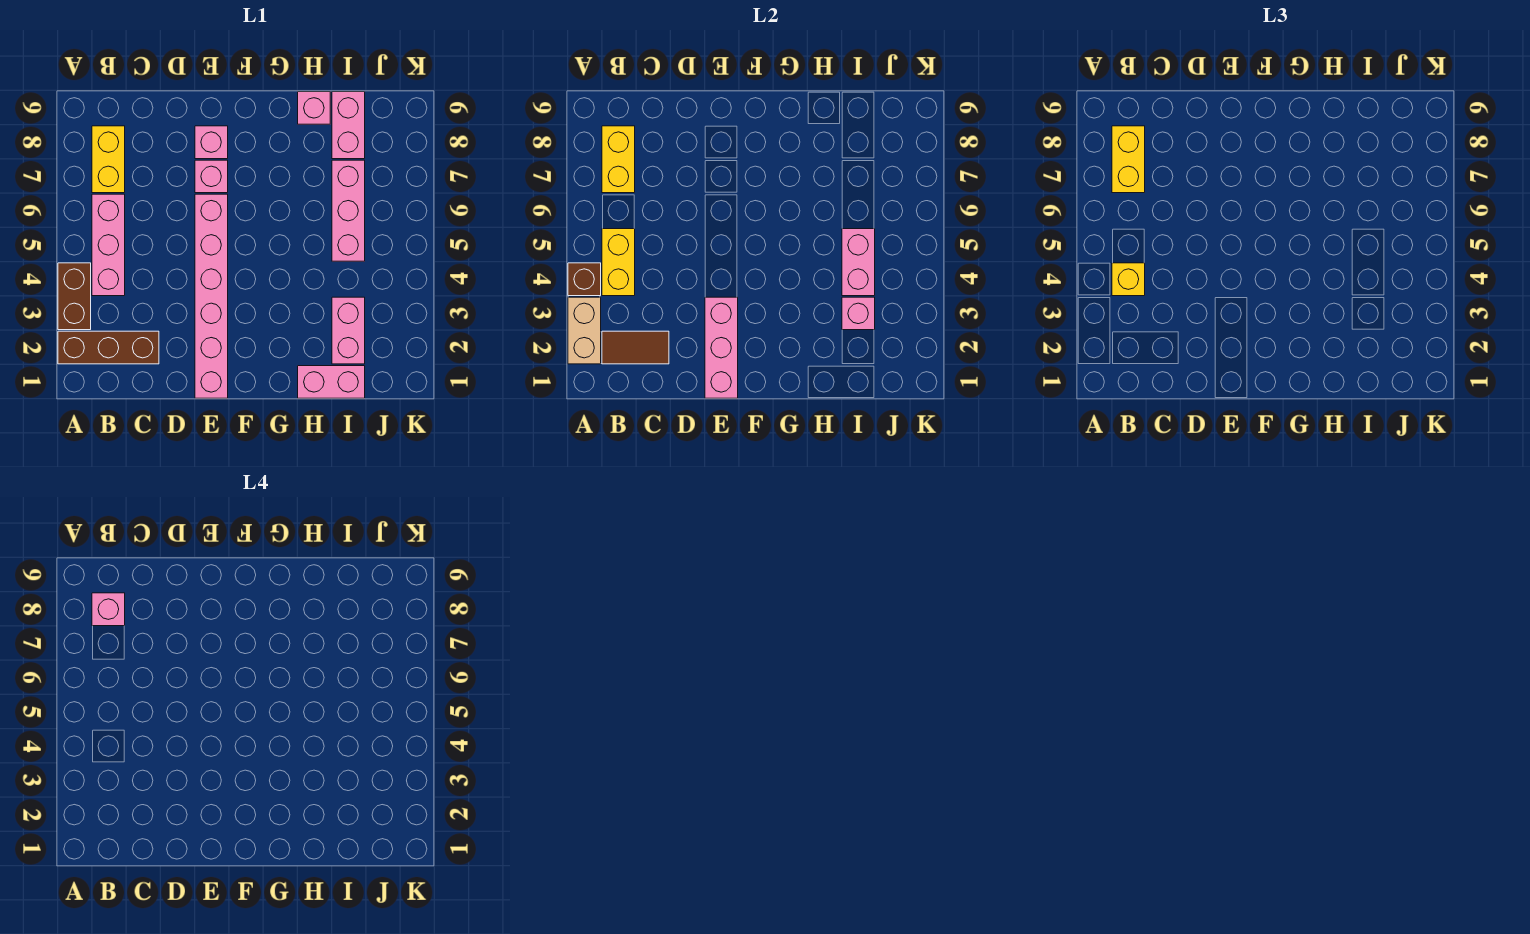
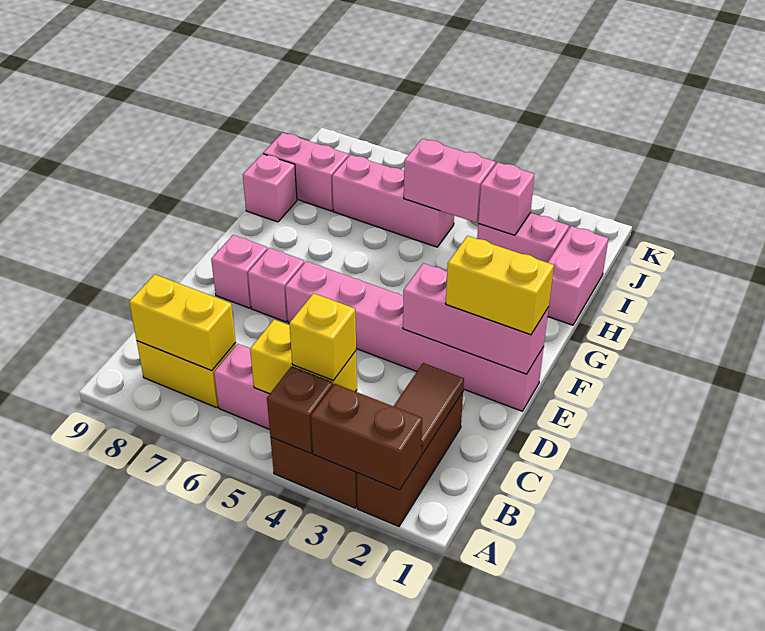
tan 1x2 brick [568,297,601,364] -> brown 1x2 brick [311,384,422,490]
yellow 1x2 brick [1112,126,1145,193] -> yellow 1x2 brick moved to [446,236,554,335]
pink 1x1 brick [92,593,125,626] -> none

